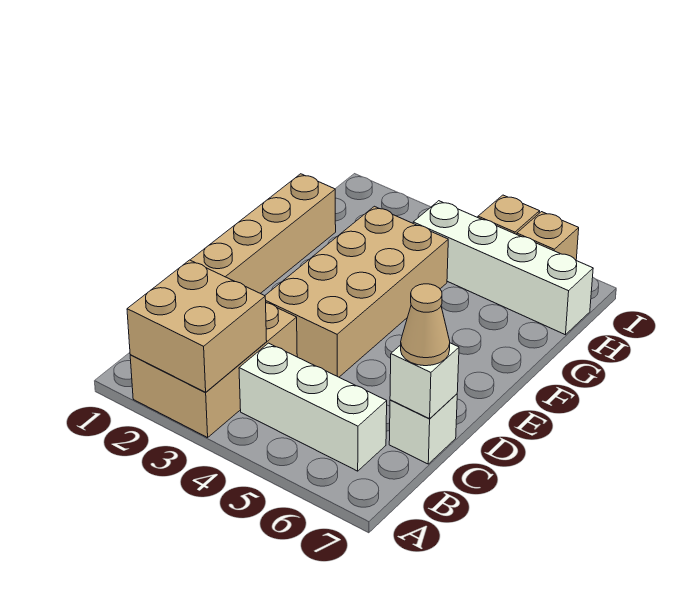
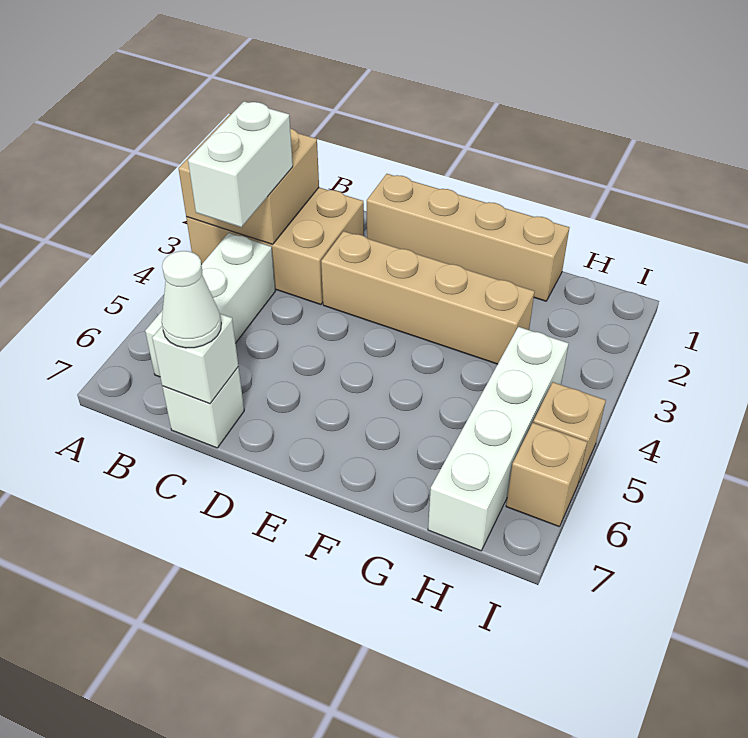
none -> white 1x2 brick [188,101,293,227]
tan 1x1 cone [401,284,450,366] -> white 1x1 cone [162,251,221,348]
tan 2x4 brick [265,206,448,377] -> tan 1x4 brick [321,231,535,364]

